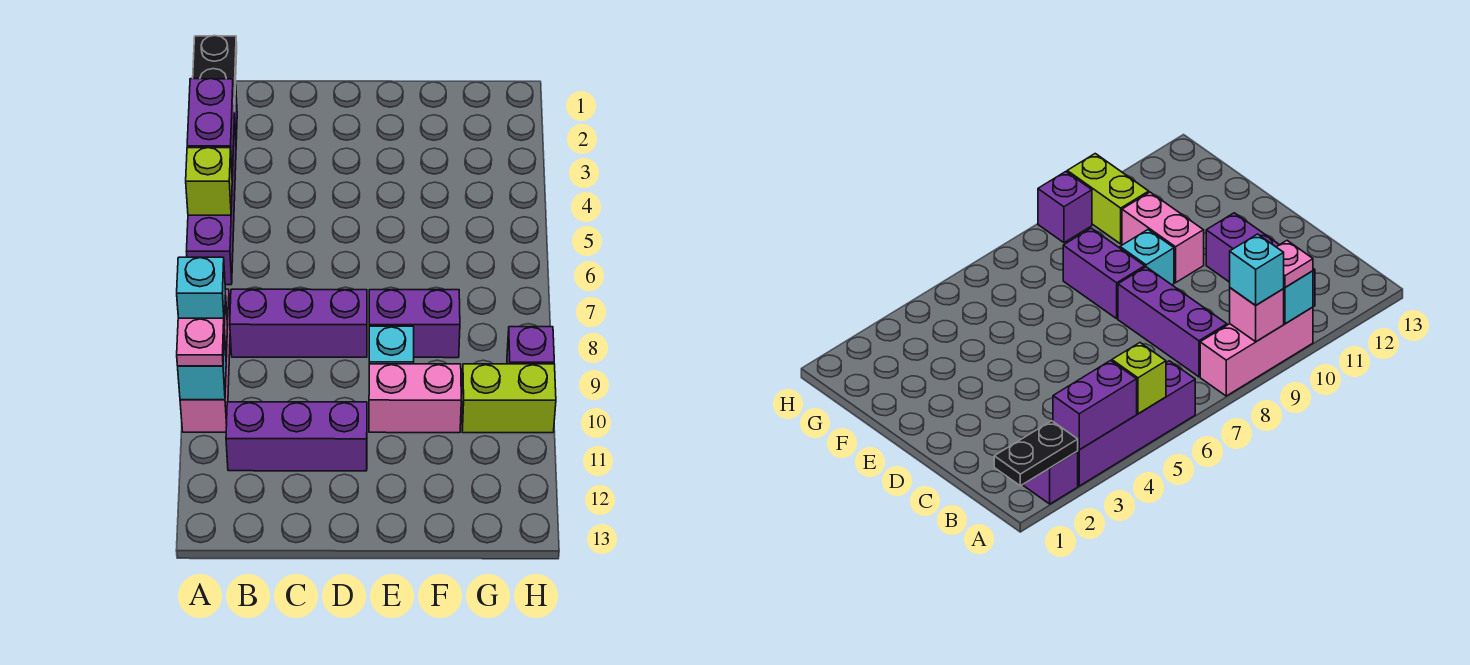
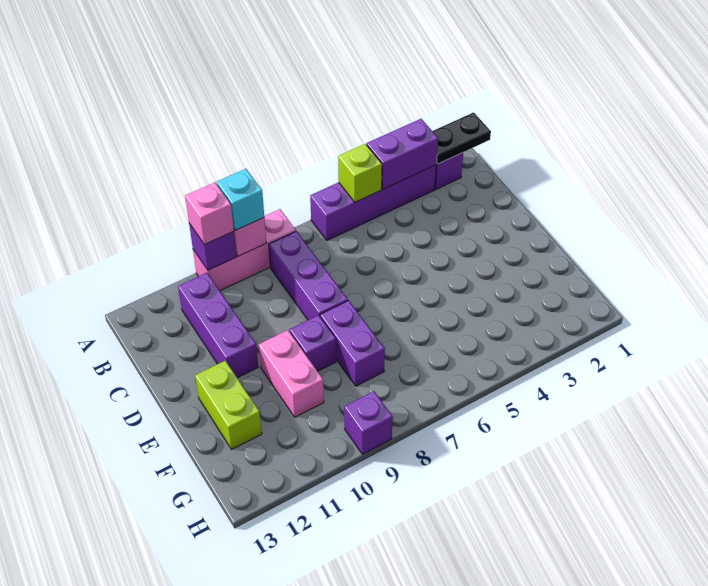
cyan 1x1 brick [178,333,226,400] -> purple 1x1 brick [189,223,237,270]
pink 1x1 plate [177,318,224,366] -> pink 1x1 brick [185,182,234,245]
cyan 1x1 brick [369,326,414,364] -> purple 1x1 brick [290,315,336,371]
lime 1x2 brick [462,364,556,433] -> lime 1x2 brick moved to [195,361,262,449]

